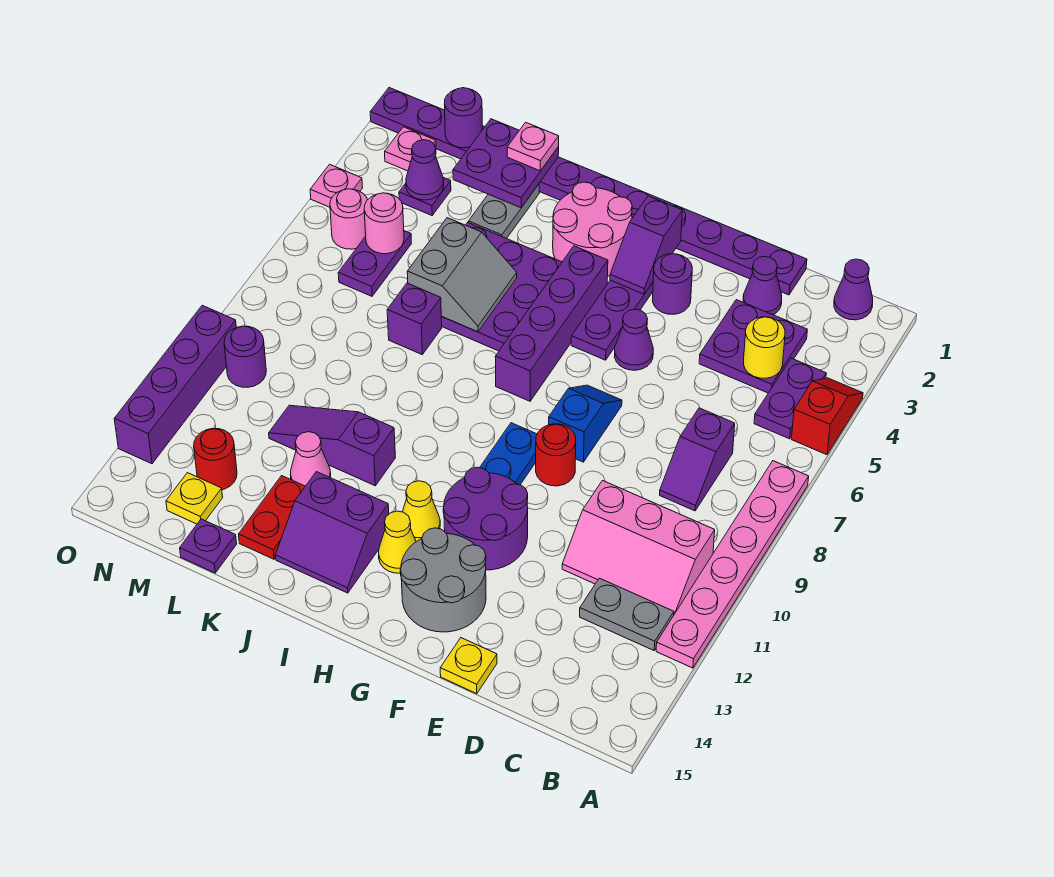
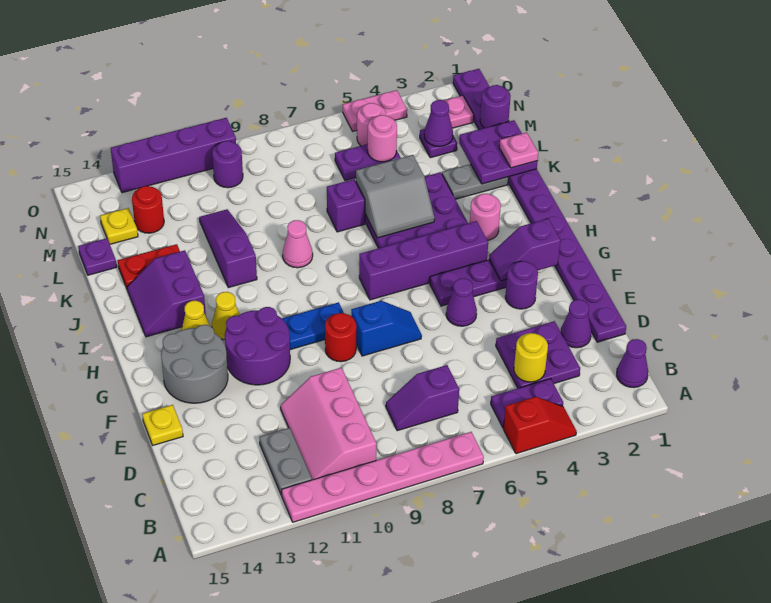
pink 2x2 round brick [553,182,632,276] -> pink 1x1 round brick [470,194,501,240]
pink 1x1 cone [290,432,331,486] -> pink 1x1 cone moved to [283,220,313,268]
pink 1x1 plate [310,164,363,207] -> pink 1x2 plate [343,90,407,131]

